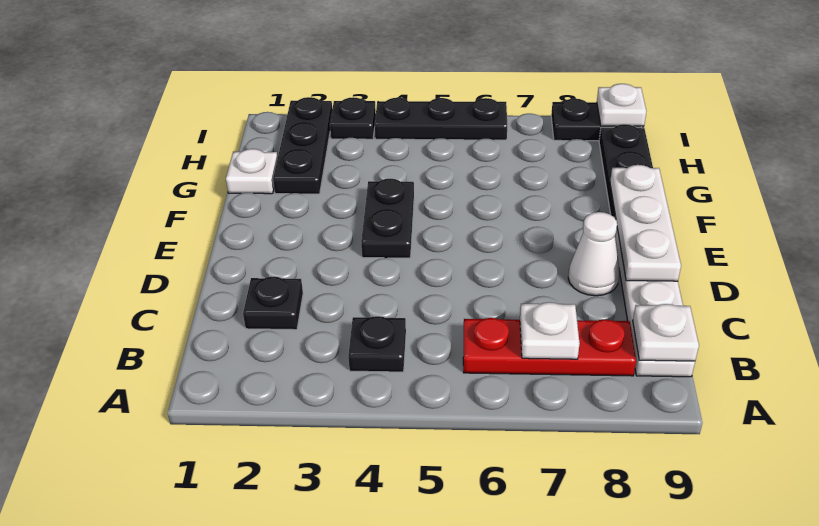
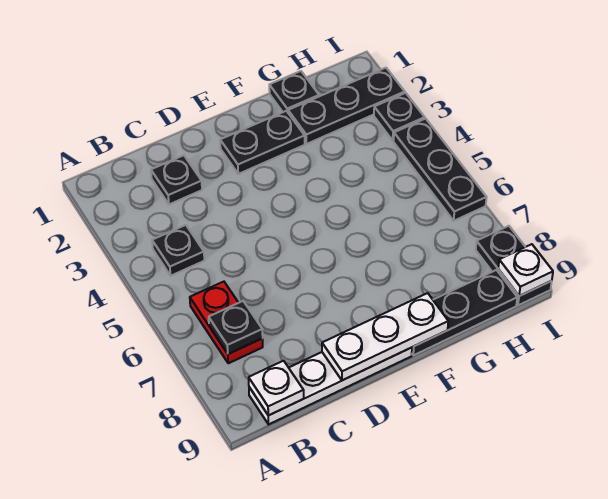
red 1x3 plate [463,318,636,376] -> red 1x2 plate [190,282,263,363]
white 1x1 plate [520,302,580,359] -> black 1x1 plate [209,301,263,354]
white 1x1 cone [568,212,620,296] -> none
black 1x2 plate [361,179,414,258] -> black 1x2 plate moved to [220,111,305,174]
white 1x1 plate [226,149,278,194] -> black 1x1 plate [269,71,319,112]

